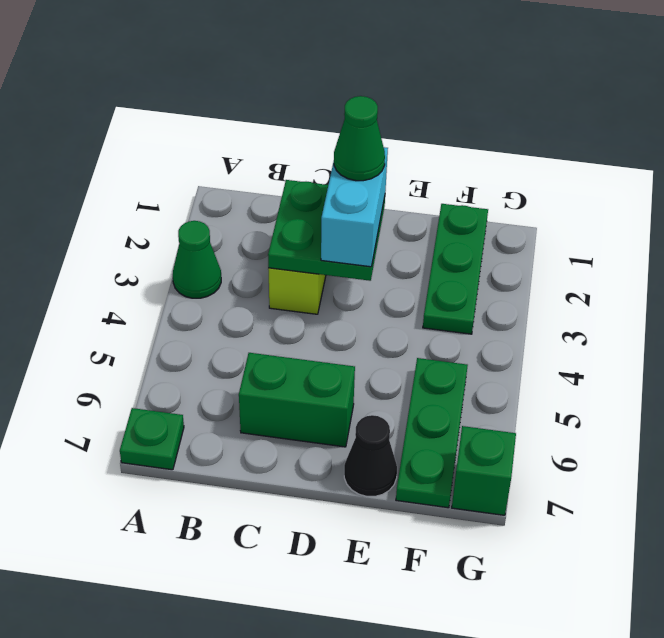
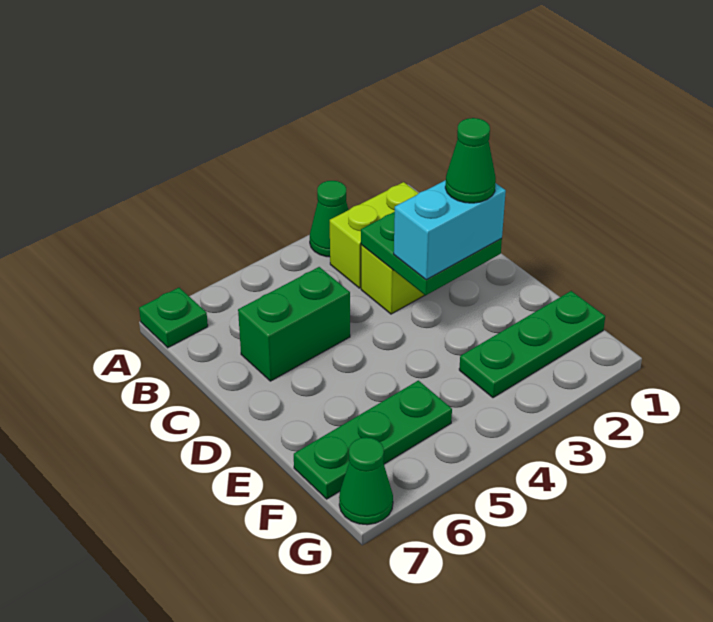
none -> lime 1x2 brick [330,182,419,288]
green 1x2 brick [239,353,355,447] -> green 1x2 brick turned to [238,267,350,381]
black 1x1 cone [344,415,397,496] -> none
green 1x1 brick [452,426,516,515] -> green 1x1 cone [339,437,393,525]

